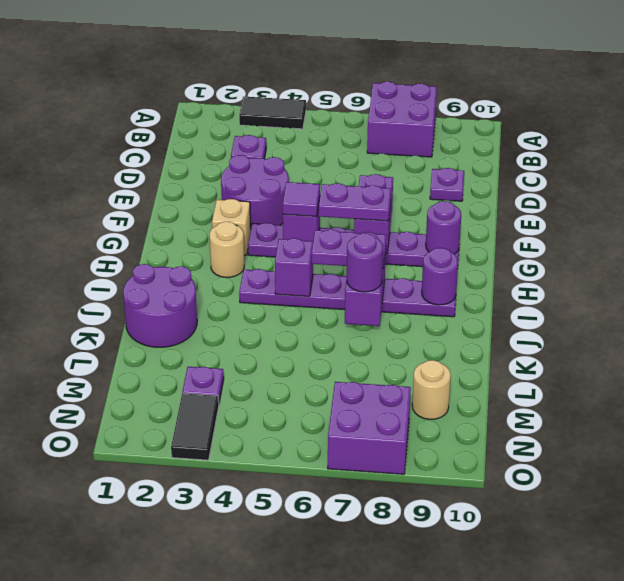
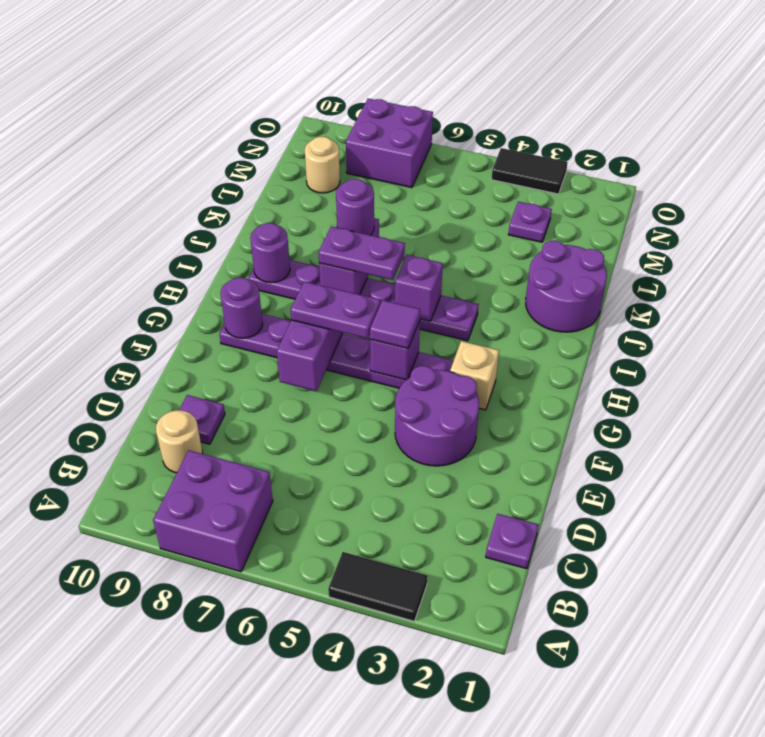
purple 1x1 plate [231,135,266,159] -> purple 1x1 plate moved to [486,514,538,569]
tan 1x1 round brick [210,222,244,277] -> tan 1x1 round brick moved to [156,410,203,473]
black 1x2 tile [171,393,219,460] -> black 1x2 tile turned to [492,148,568,194]

